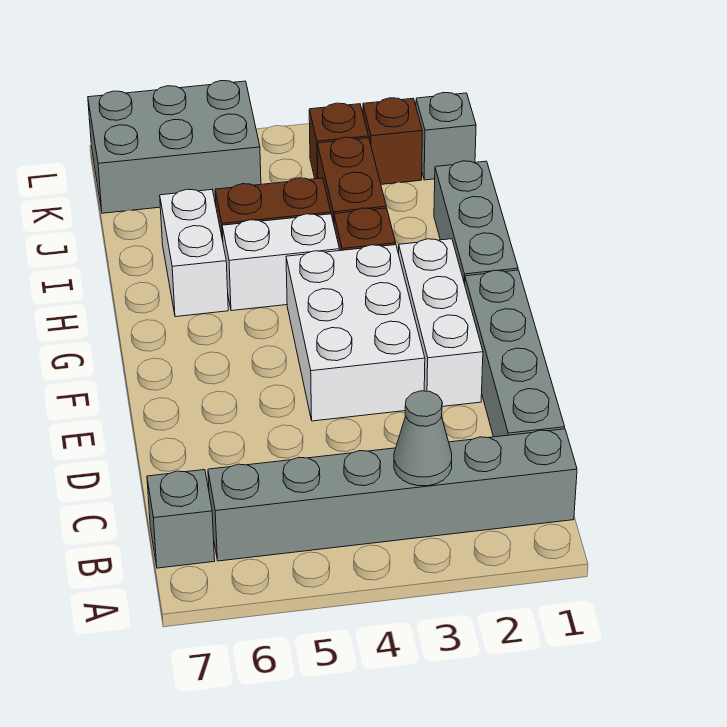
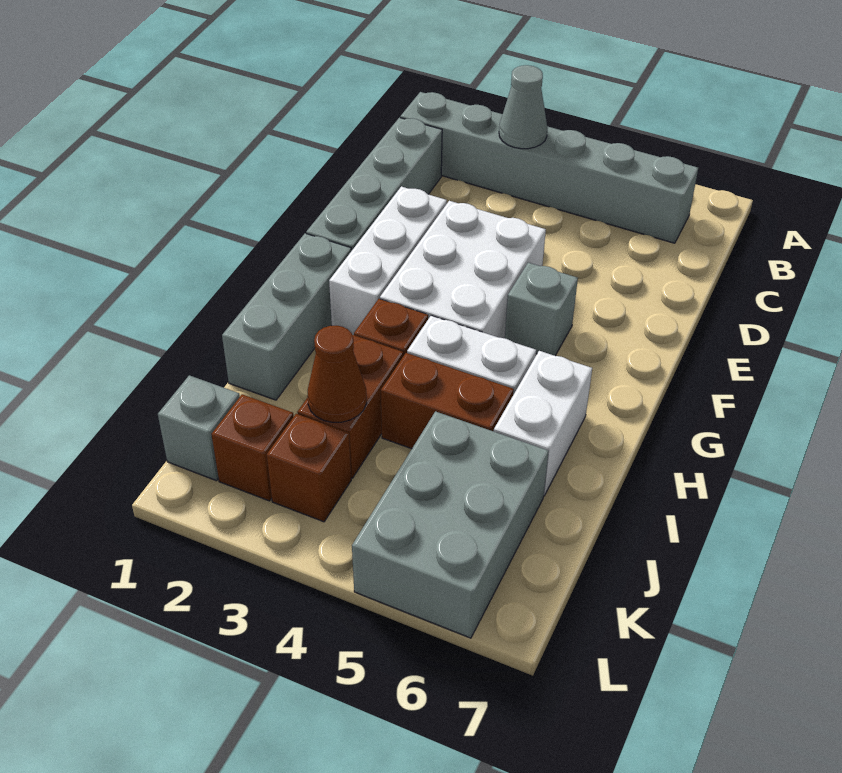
grey 1x1 brick [147,470,215,568] -> grey 1x1 brick moved to [505,263,578,356]
none -> brown 1x1 cone [307,325,366,422]
grey 2x3 brick [88,81,261,213] -> grey 2x3 brick turned to [352,411,549,638]

